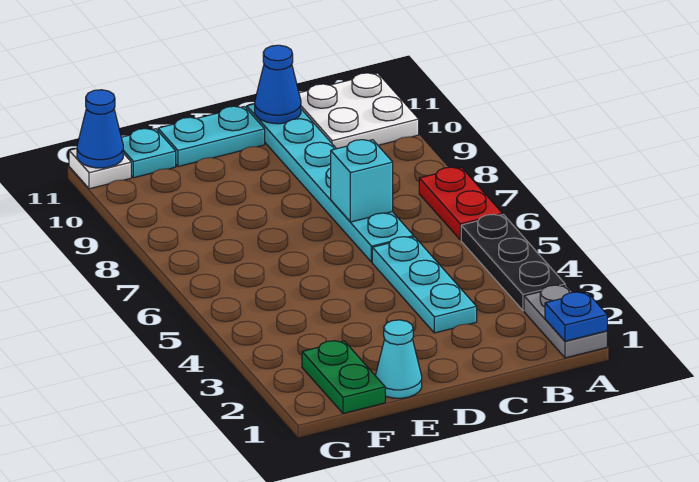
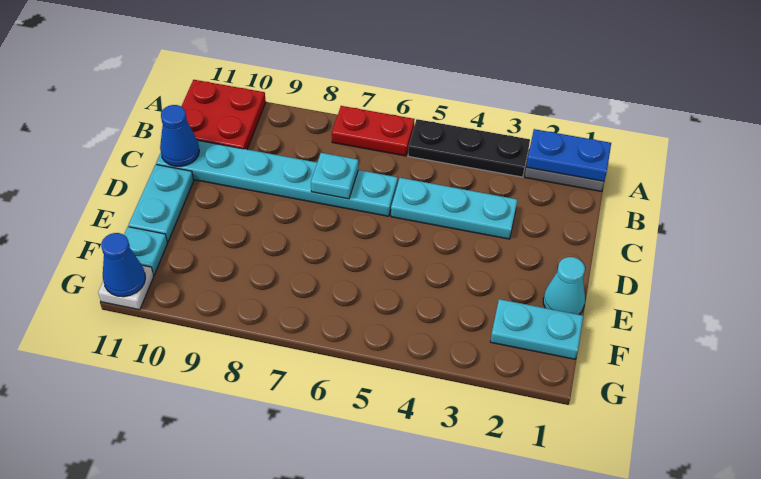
blue 1x1 plate [545,292,607,341] -> blue 1x2 plate [526,129,611,181]
white 2x2 plate [299,73,419,149] -> red 2x2 plate [181,80,266,149]
cyan 1x1 brick [331,140,393,222] -> cyan 1x1 plate [311,153,358,199]
green 1x2 plate [302,341,385,413] -> cyan 1x2 plate [490,299,583,359]

